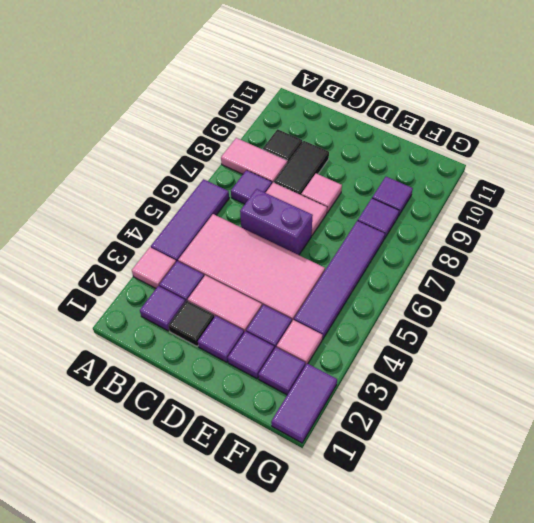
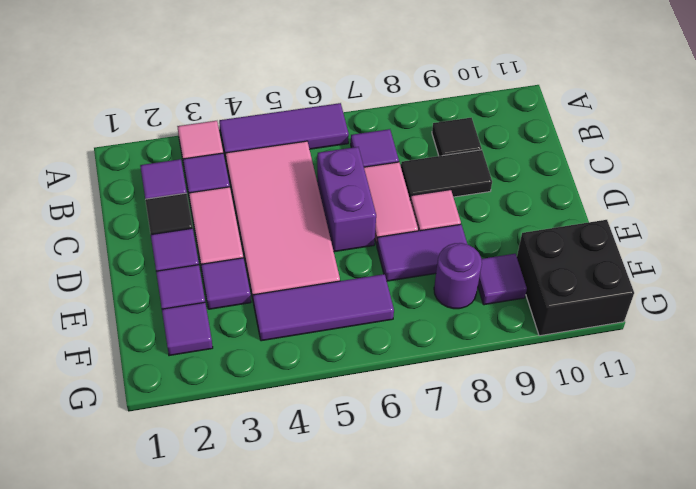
pink 1x2 tile [221,138,287,183] -> none
pink 1x1 tile [277,320,323,365] -> none
purple 1x4 tile [294,221,385,339] -> purple 1x3 tile [253,274,394,341]
purple 1x1 tile [358,198,399,239] -> purple 1x1 round brick [434,243,482,309]
none -> black 2x2 brick [517,220,634,336]
purple 1x2 tile [271,364,337,443] -> purple 1x2 tile moved to [377,224,467,281]

